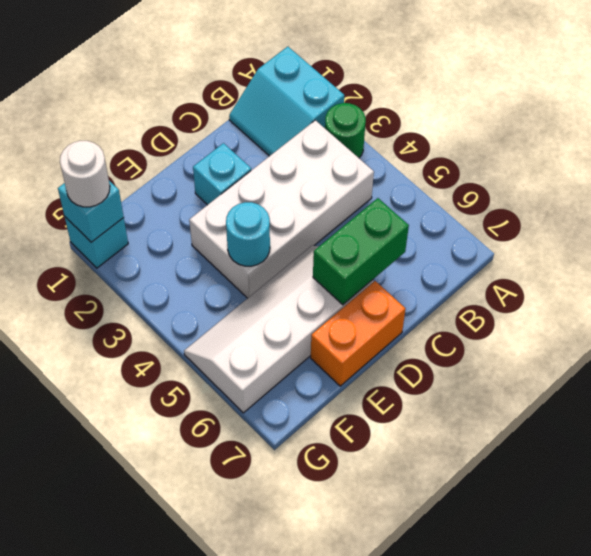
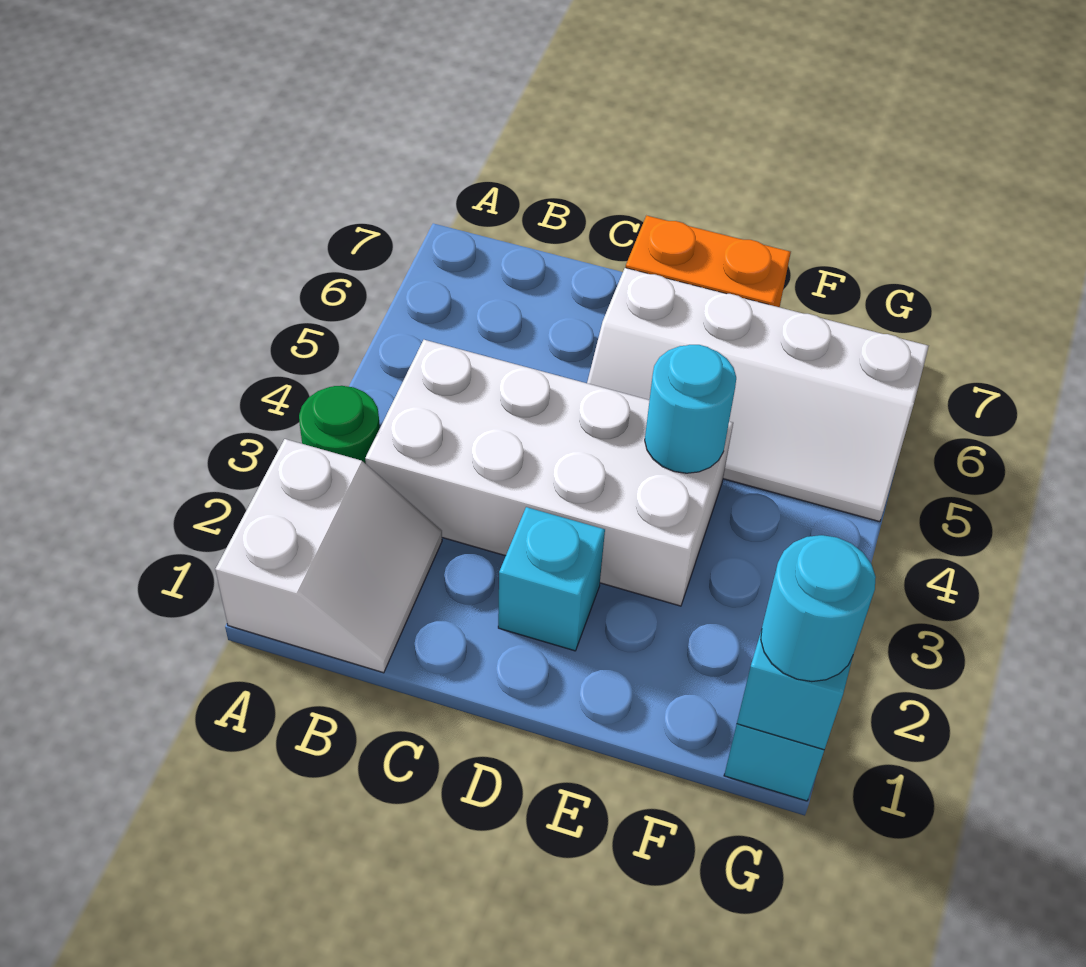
cyan 2x2 slope [229,47,344,156] -> white 2x2 slope [215,439,442,673]
green 1x2 brick [313,198,409,305] -> none
white 1x1 round brick [60,141,110,207] -> cyan 1x1 round brick [761,535,876,682]

